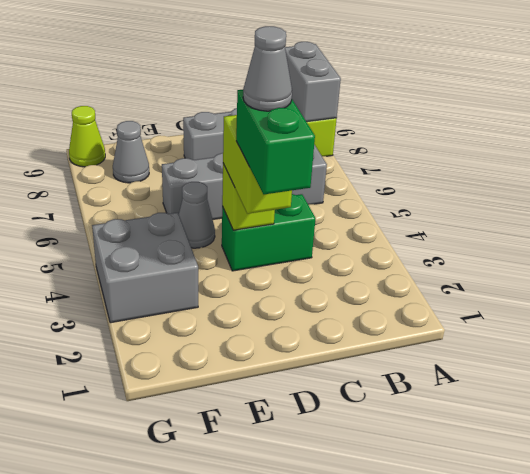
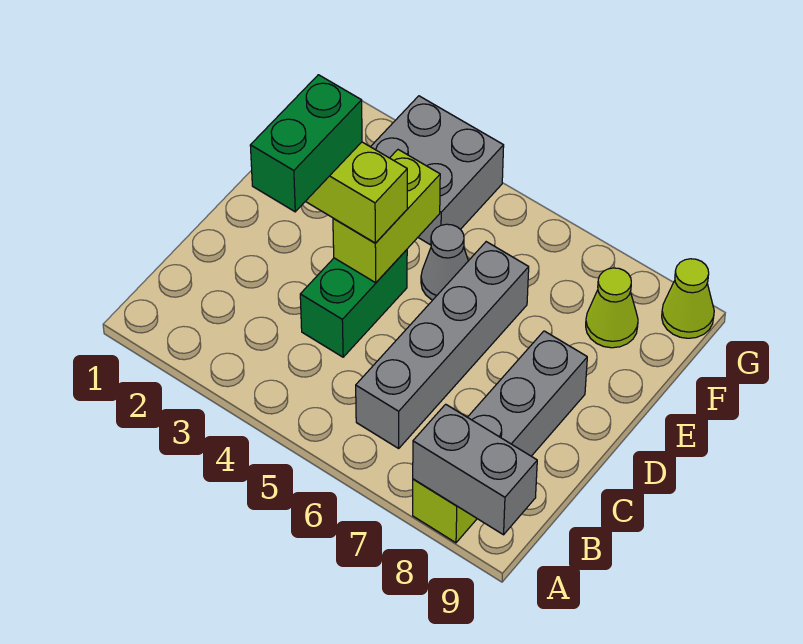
green 1x2 brick [236,90,315,194] -> green 1x2 brick turned to [250,75,362,212]
grey 1x1 cone [243,26,292,111] -> none
lime 1x1 brick [222,164,275,230] -> lime 1x2 brick [333,150,440,283]
grey 1x1 cone [113,121,149,183] -> lime 1x1 cone [586,268,638,348]

